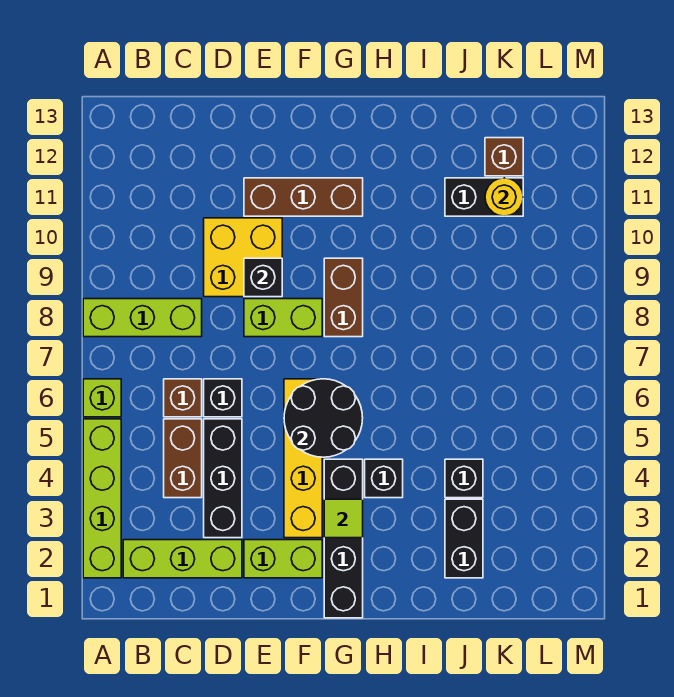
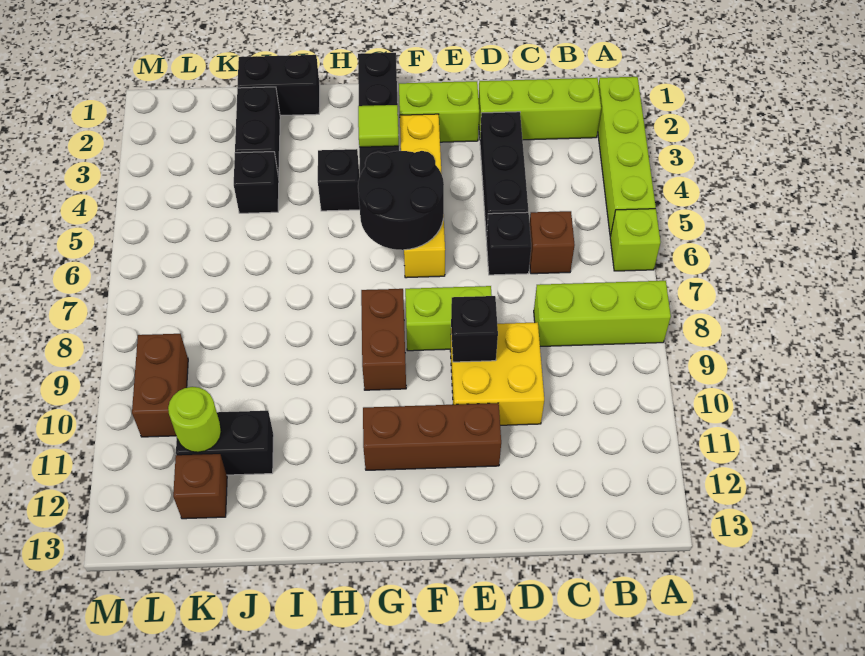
brown 1x2 brick [164,419,202,498] -> brown 1x2 brick moved to [132,334,188,437]
none -> black 1x2 brick [238,55,320,116]
yellow 1x1 round brick [485,178,523,216] -> lime 1x1 round brick [168,387,221,452]

